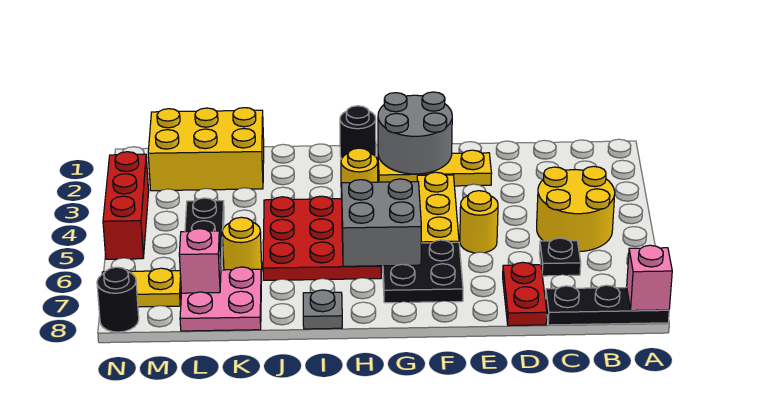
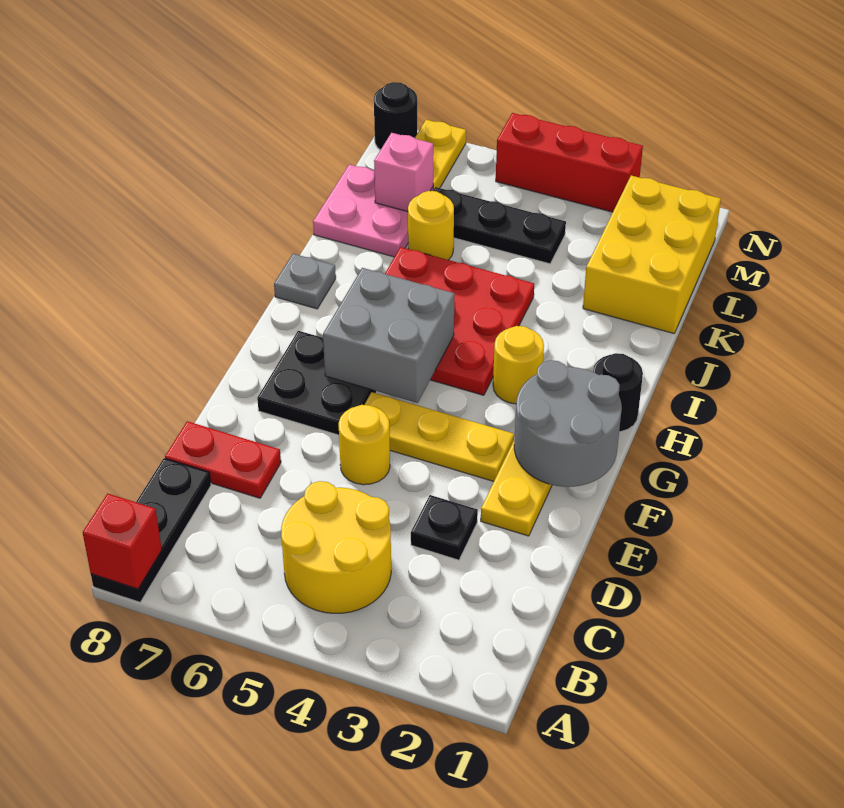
pink 1x1 brick [627,245,672,311] -> red 1x1 brick [83,494,162,589]
black 1x1 plate [539,238,581,276] -> black 1x1 plate moved to [411,495,478,560]

